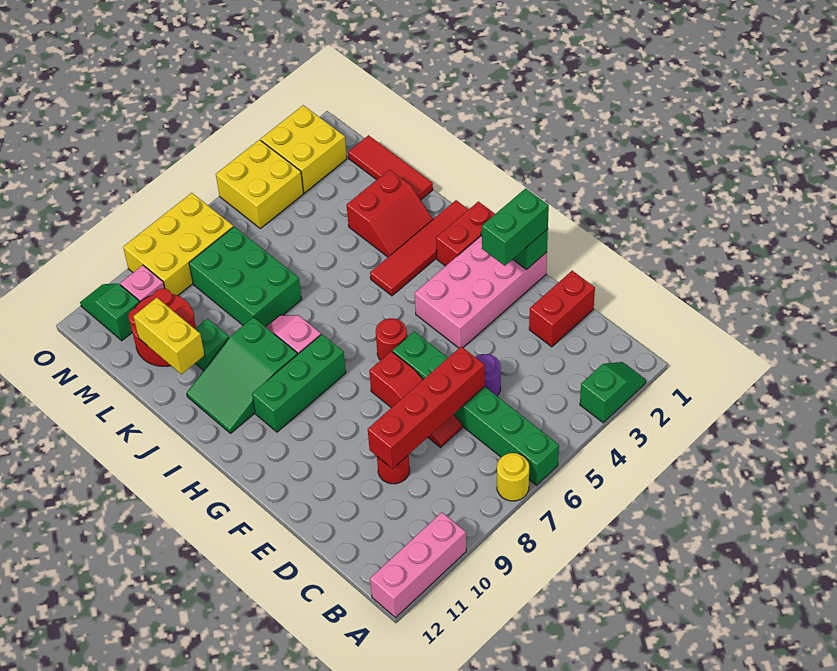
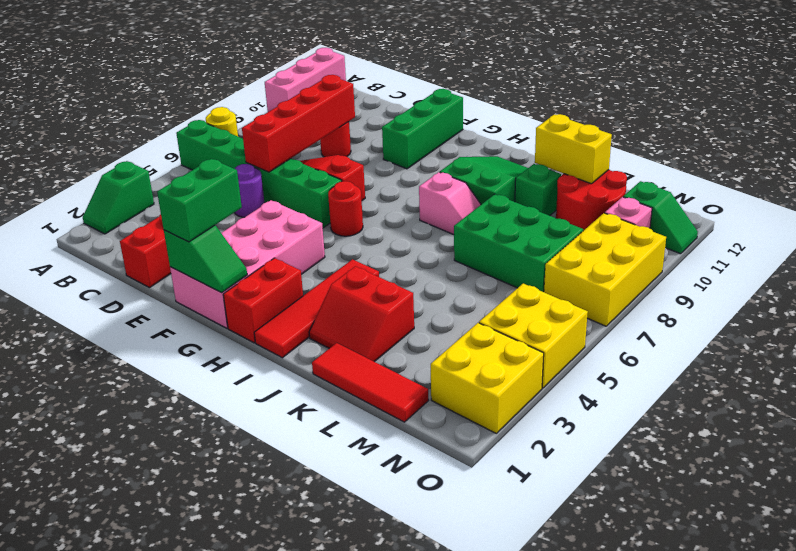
green 1x3 brick [252,334,346,432] -> green 1x3 brick moved to [382,89,463,169]
red 2x2 slope [347,170,433,257] -> red 2x2 slope turned to [309,266,414,362]

